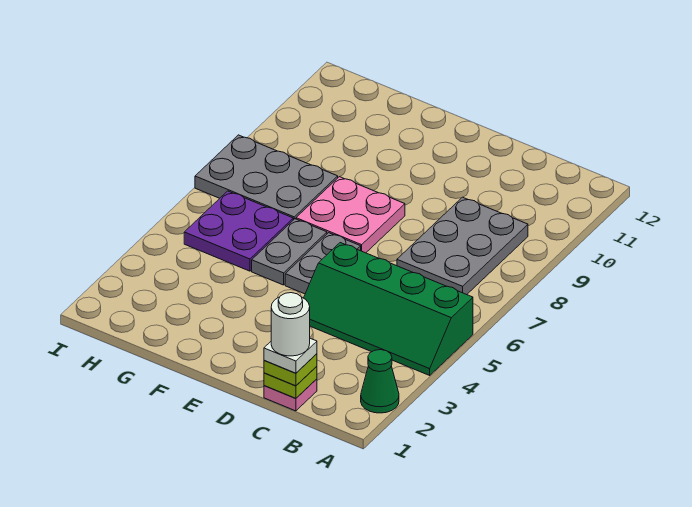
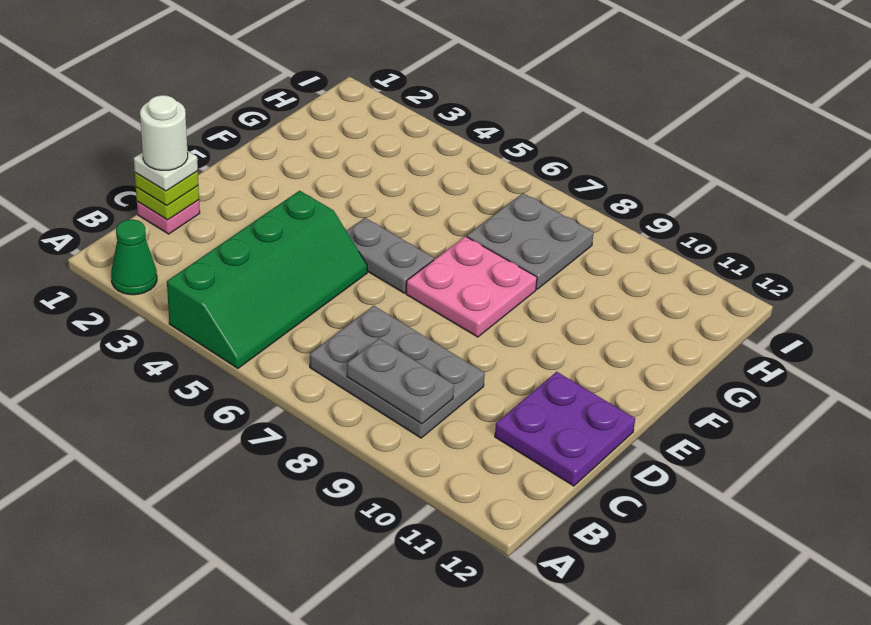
green 2x4 slope [304,243,473,375] -> green 2x4 slope turned to [167,191,367,368]
grey 1x2 plate [252,219,327,285] -> grey 1x2 plate moved to [347,339,454,424]
purple 2x2 plate [184,191,293,271] -> purple 2x2 plate moved to [495,372,635,486]
grey 2x3 plate [195,135,338,220] -> grey 2x2 plate [467,193,594,289]

